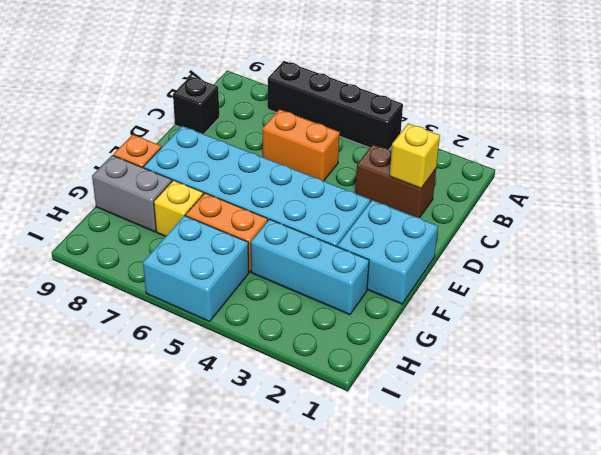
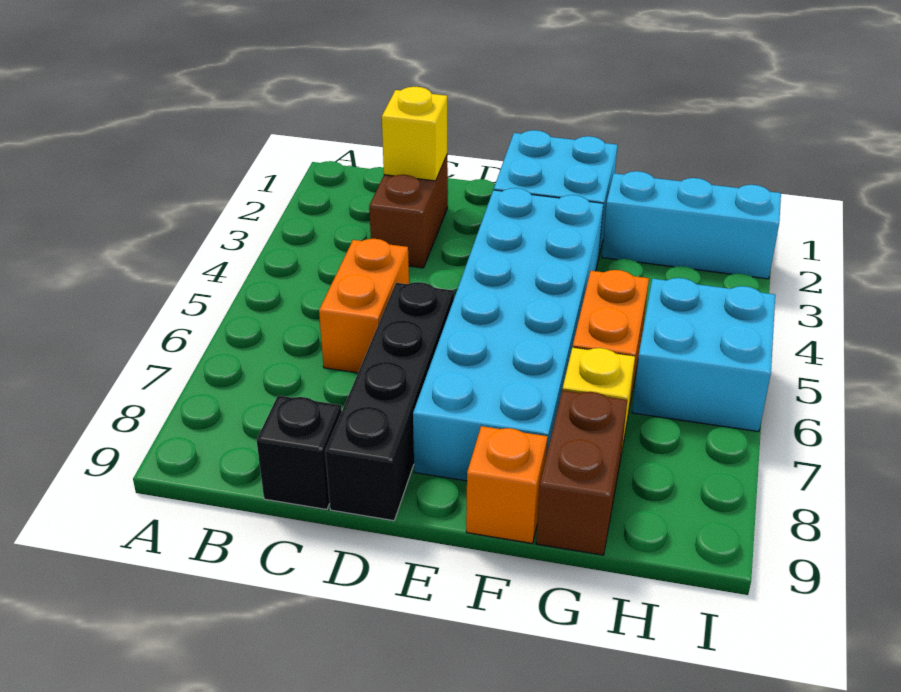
black 1x4 brick [268,61,403,150] -> black 1x4 brick moved to [325,282,454,521]
cyan 1x3 brick [251,219,369,315] -> cyan 1x3 brick turned to [602,171,781,279]
grey 1x2 brick [92,155,172,232] -> brown 1x2 brick [536,390,627,555]

